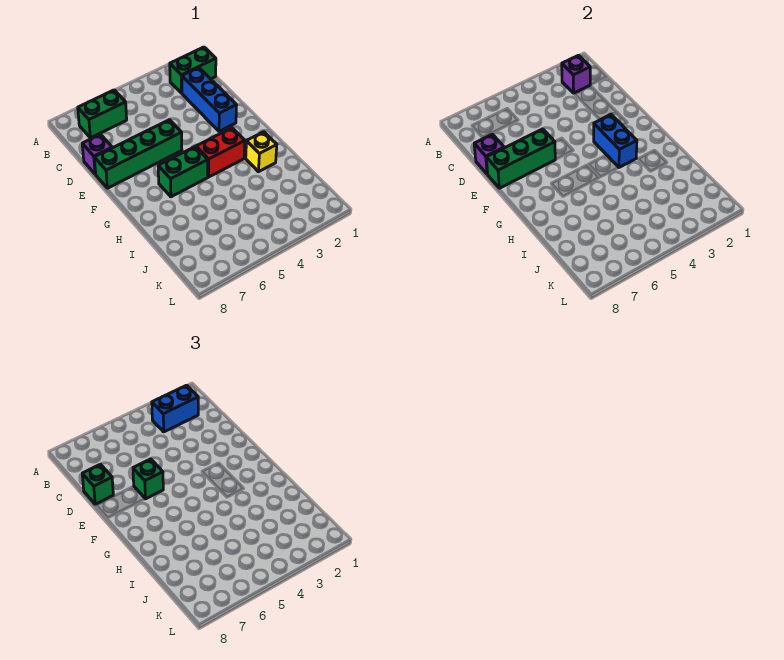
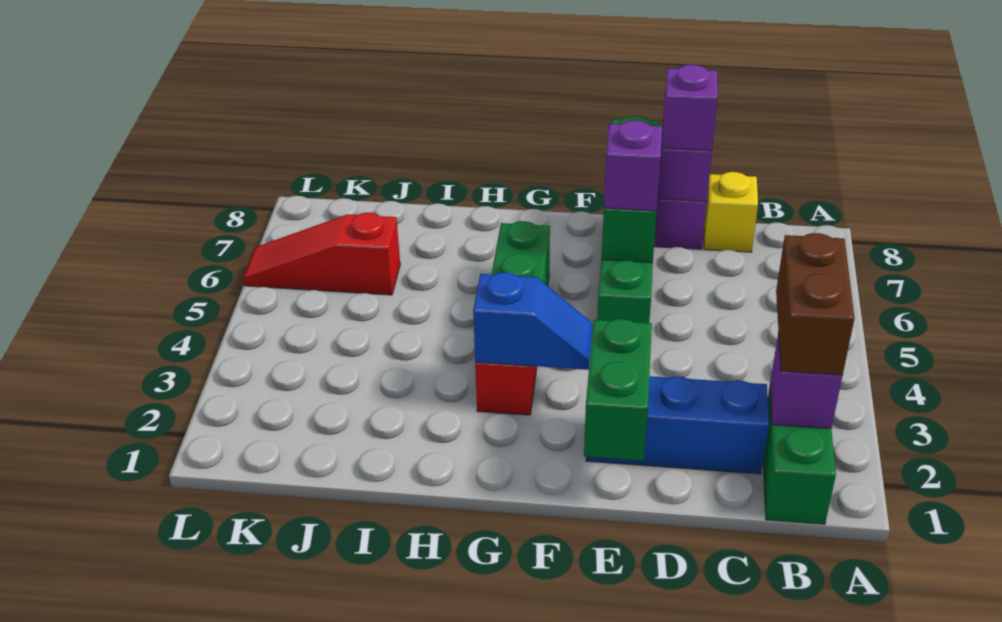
blue 1x2 brick [152,385,198,432] -> brown 1x2 brick [776,233,854,375]
green 1x2 brick [78,90,127,138] -> green 1x2 brick moved to [584,319,652,461]
green 1x1 brick [82,464,113,504] -> purple 1x1 brick [662,65,718,151]
green 1x1 brick [133,459,163,499] -> purple 1x1 brick [604,120,662,211]
blue 1x2 brick [594,115,637,167] -> blue 1x2 slope [473,272,593,370]
yellow 1x1 brick [246,132,277,172] -> yellow 1x1 brick moved to [704,172,758,252]
none -> red 1x3 slope [243,213,400,295]

